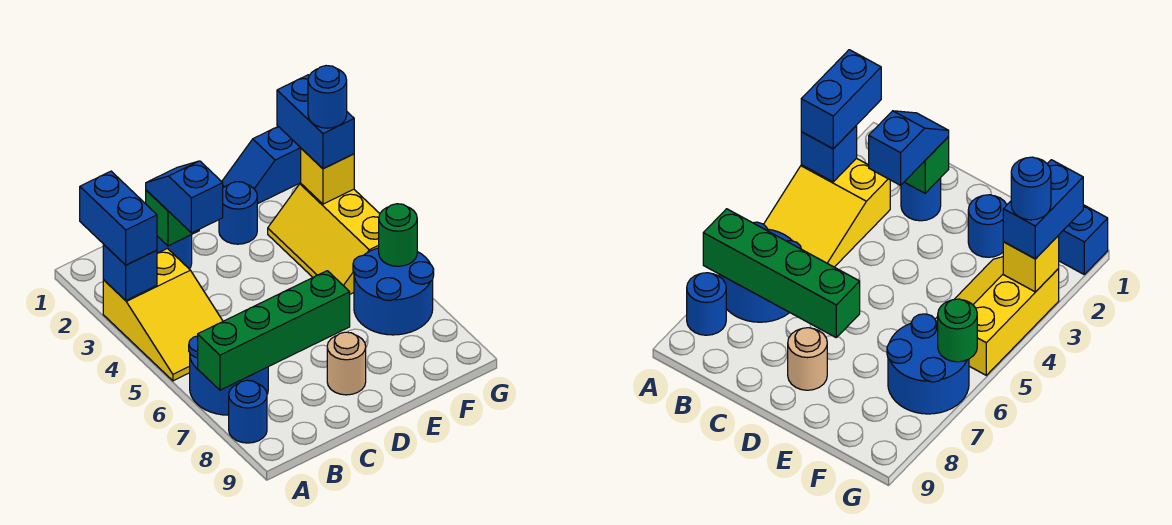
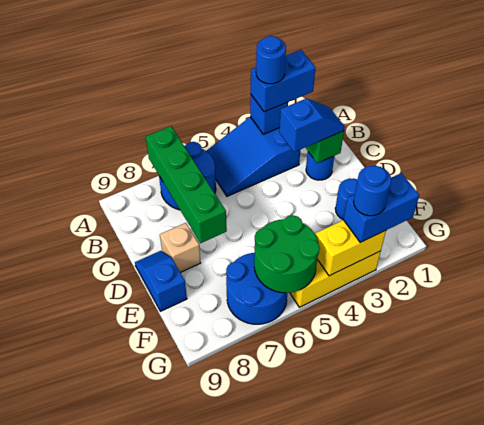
yellow 2x3 slope [103,249,223,381] -> blue 2x3 slope [207,117,300,196]
blue 1x1 round brick [229,380,267,443] -> blue 1x1 round brick moved to [256,36,286,84]
tan 1x1 round brick [327,332,366,395] -> tan 1x1 brick [160,223,201,273]
blue 1x2 slope [222,127,301,204] -> blue 1x2 slope moved to [135,251,187,311]
yellow 1x1 brick [301,148,354,204] -> yellow 1x2 brick [316,220,386,276]
green 1x1 round brick [379,204,417,266] -> green 2x2 round brick [254,215,320,293]

